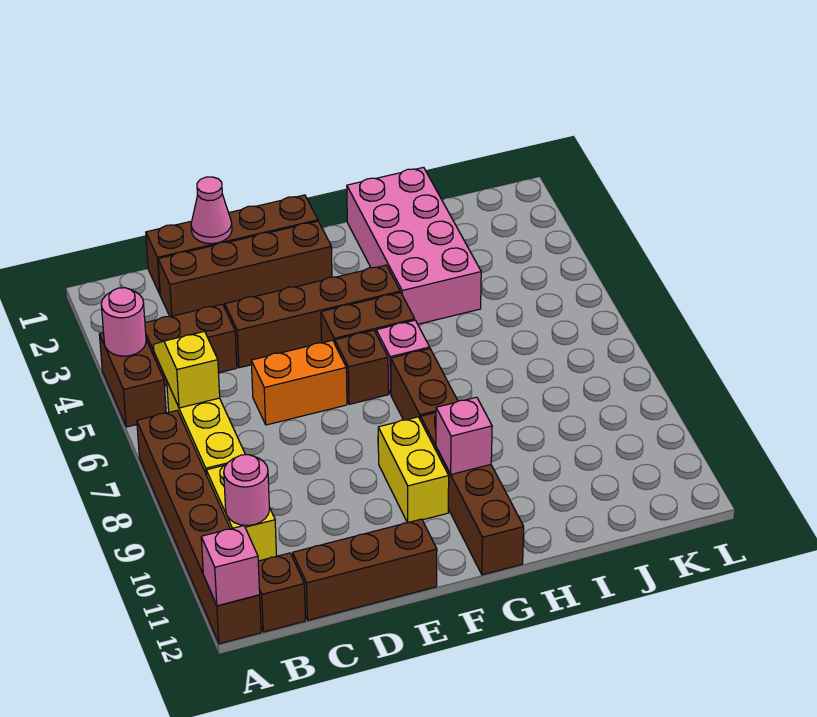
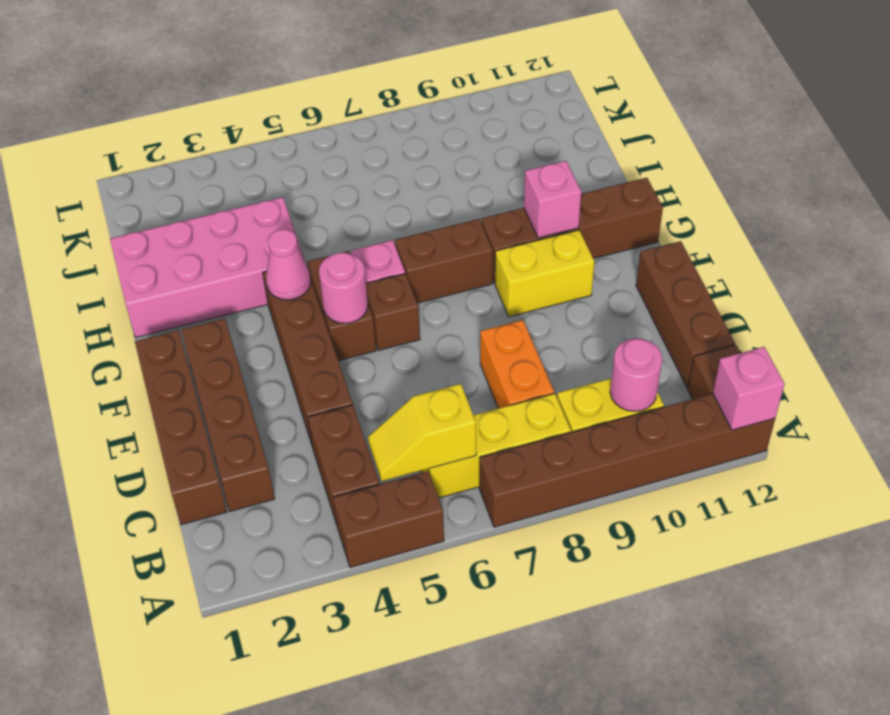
pink 1x1 round brick [101,288,146,356] -> pink 1x1 round brick moved to [319,253,368,323]
pink 1x1 cone [191,177,232,244] -> pink 1x1 cone moved to [266,230,311,300]
orange 1x2 brick [251,340,347,425] -> orange 1x2 brick moved to [480,320,554,408]

